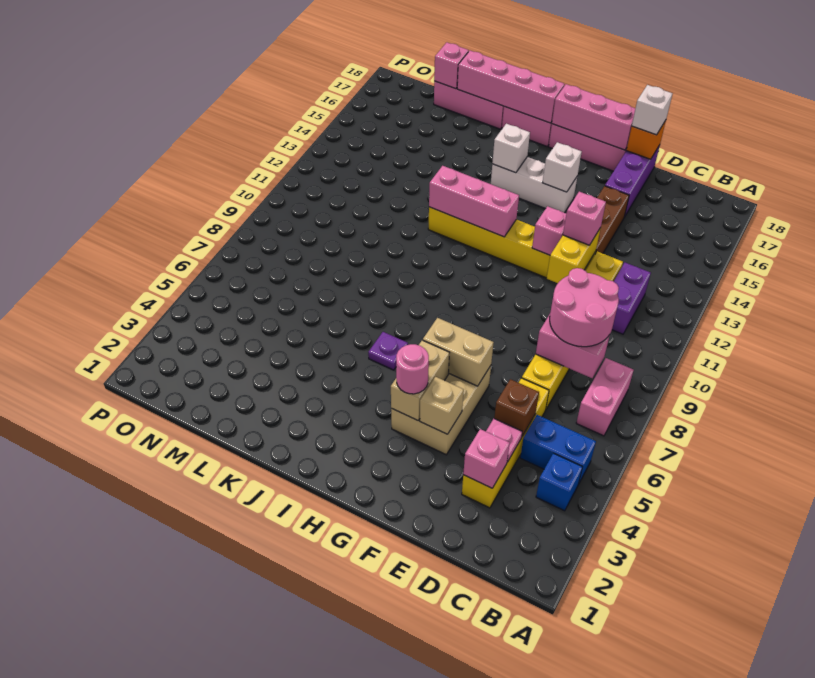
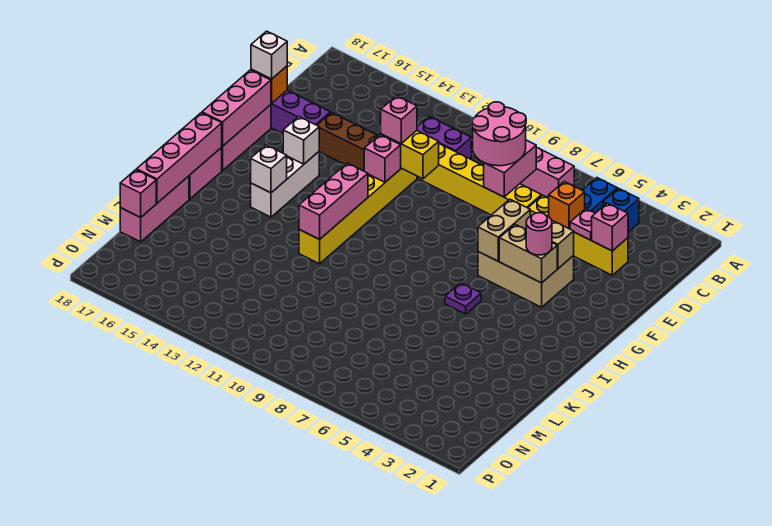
brown 1x1 brick [494,379,539,436] -> orange 1x1 brick [549,182,585,229]

